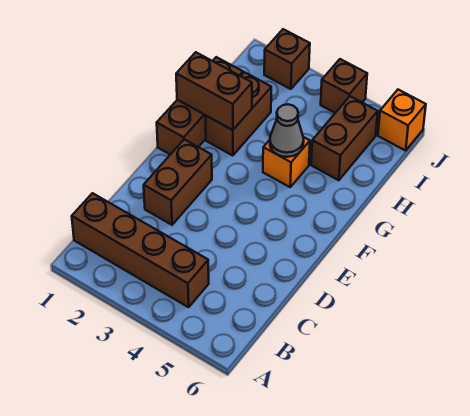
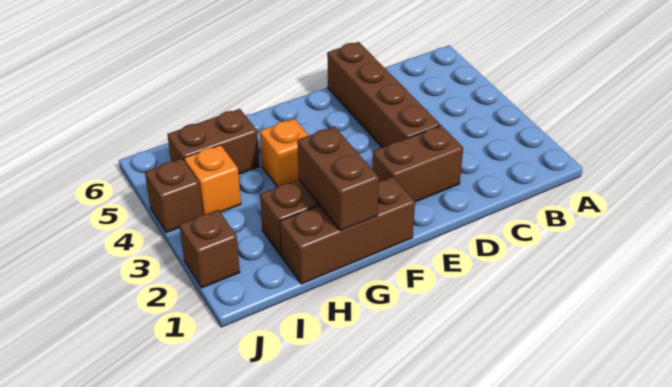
brown 1x4 brick [72,193,209,307] -> brown 1x4 brick moved to [327,42,440,148]
grey 1x1 cone [270,104,304,157] -> none
orange 1x1 brick [378,90,426,151] -> orange 1x1 brick moved to [184,145,241,214]

